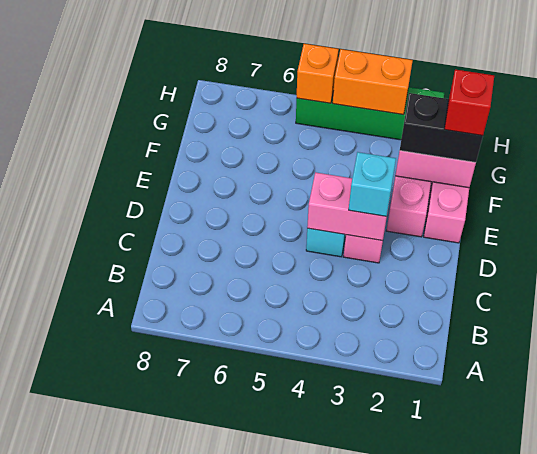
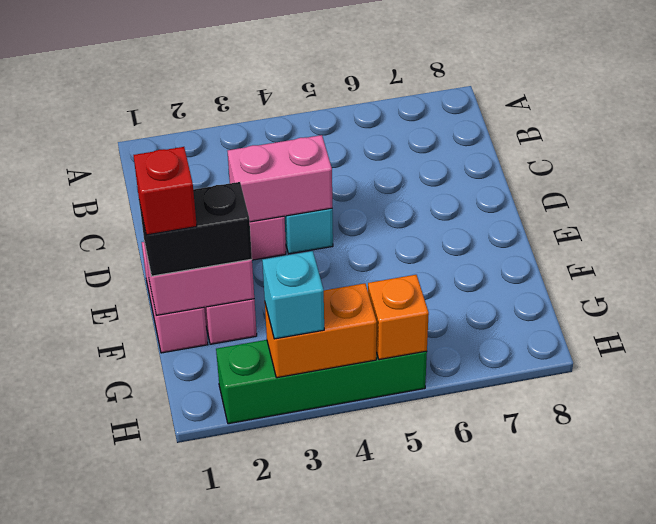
cyan 1x1 brick [349,152,396,216] -> cyan 1x1 brick moved to [262,251,324,339]

